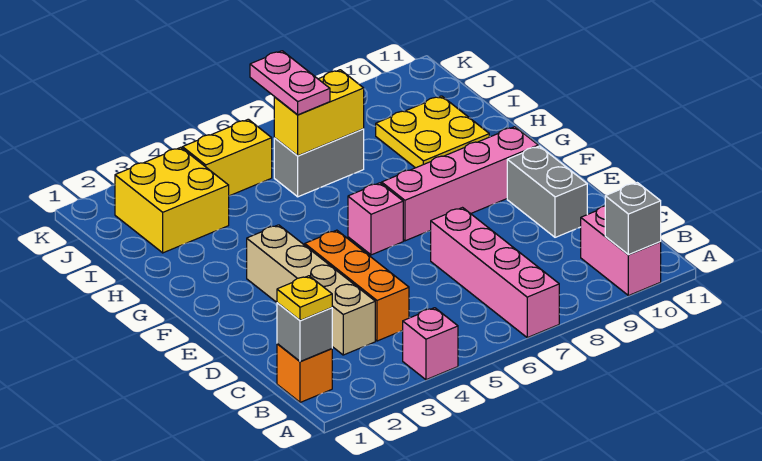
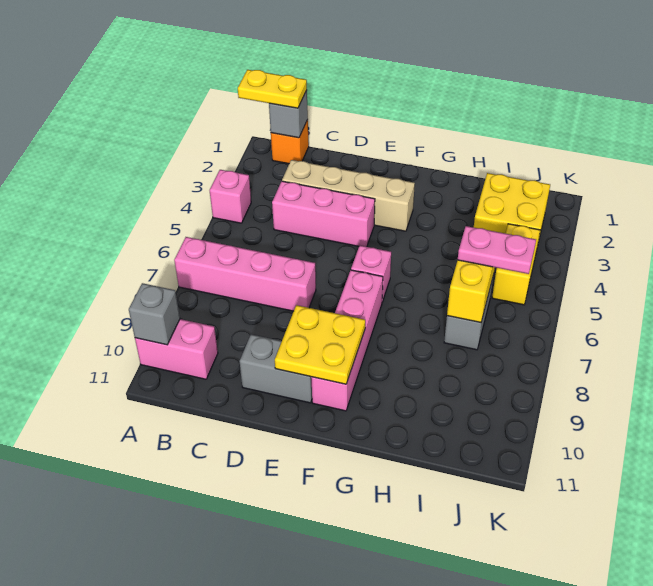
yellow 1x1 plate [277,276,332,321] -> yellow 1x2 plate [238,70,307,108]
orange 1x3 brick [305,230,409,341] -> pink 1x3 brick [272,181,375,247]
yellow 2x2 plate [376,96,489,168] -> yellow 2x2 plate moved to [275,305,365,384]

